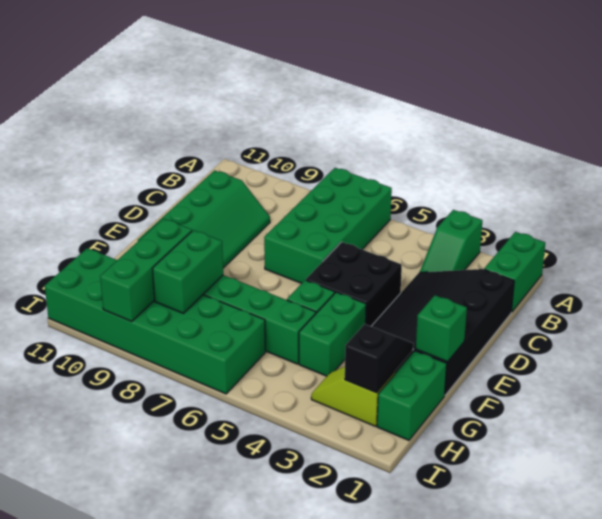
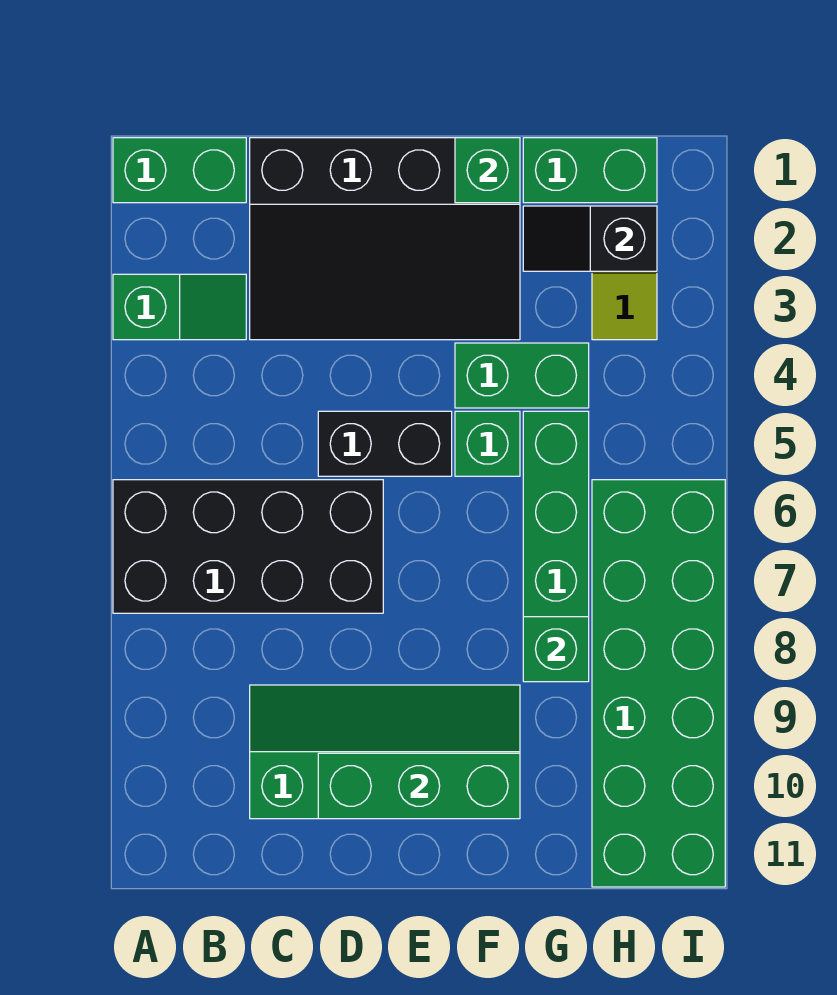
green 2x4 brick [264,168,392,283] -> black 2x4 brick [113,480,383,613]
black 2x2 brick [306,242,402,326] -> black 1x2 brick [318,411,452,476]
green 1x2 brick [152,230,223,313] -> green 1x1 brick [523,617,589,682]
green 1x3 brick [100,219,192,322] -> green 1x3 brick moved to [318,753,520,819]

